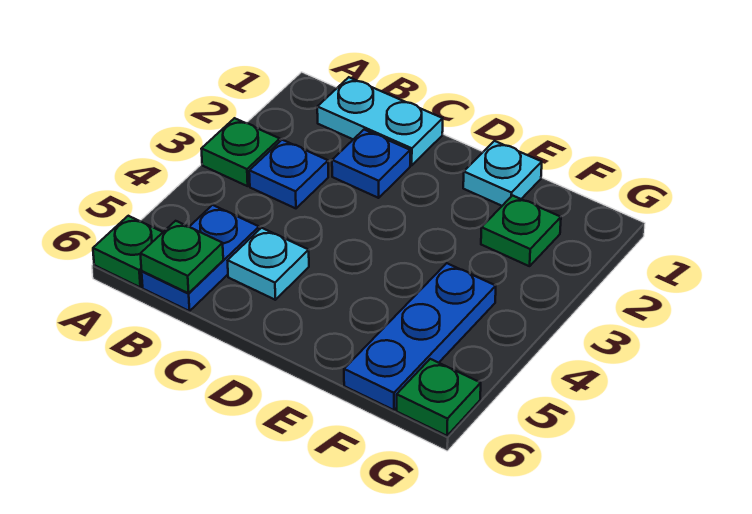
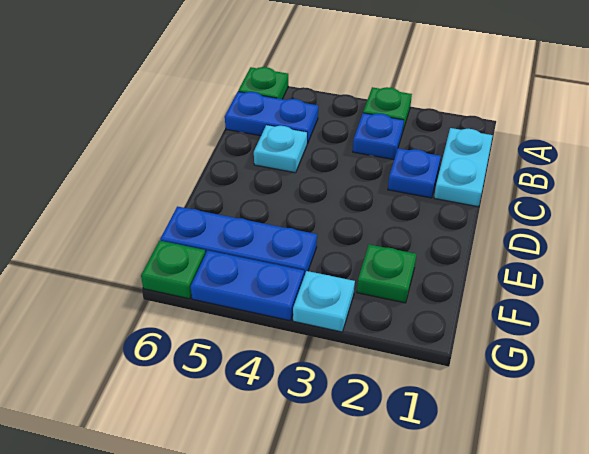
green 1x1 plate [140,221,223,293] -> none
cyan 1x1 plate [463,141,542,206] -> cyan 1x1 plate moved to [293,271,355,332]
none -> blue 1x2 plate [191,251,304,321]

